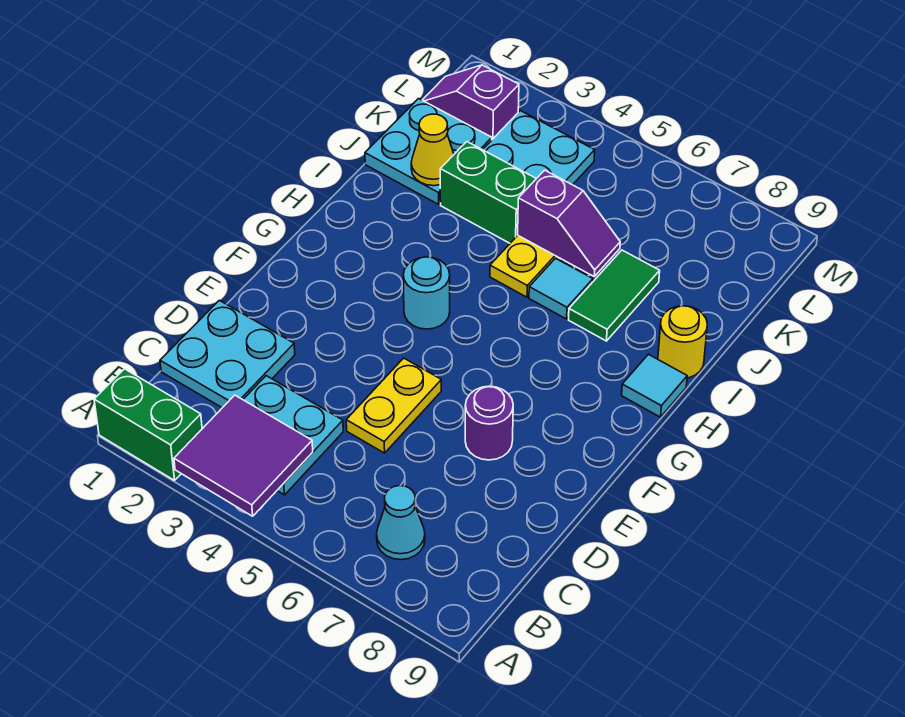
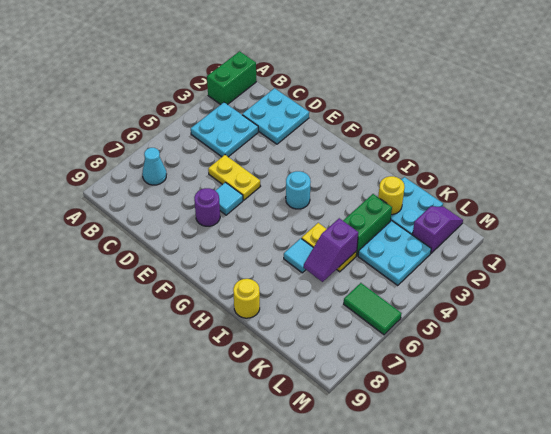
purple 2x2 tile [174,395,313,516] -> none
cyan 1x1 tile [622,354,687,417] -> cyan 1x1 tile moved to [215,182,243,215]
green 1x2 tile [569,250,660,341] -> green 1x2 tile moved to [344,283,402,335]
yellow 1x1 cone [411,114,454,186] -> yellow 1x1 round brick [378,176,405,215]

